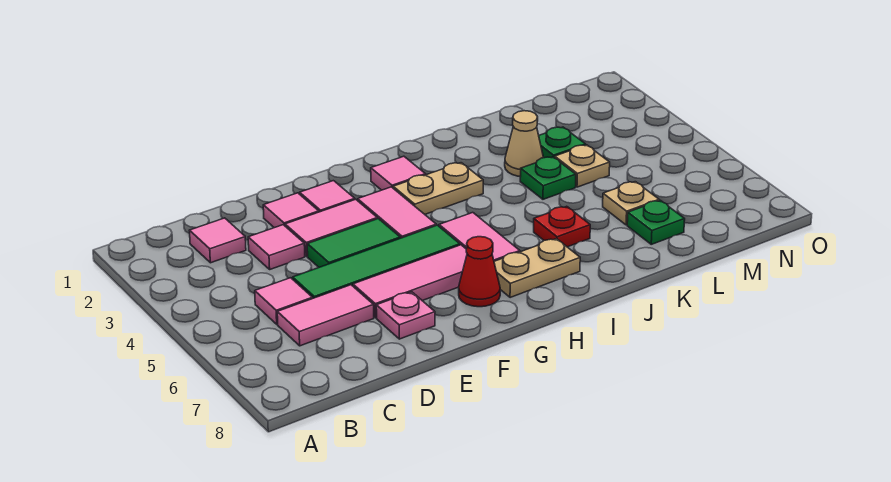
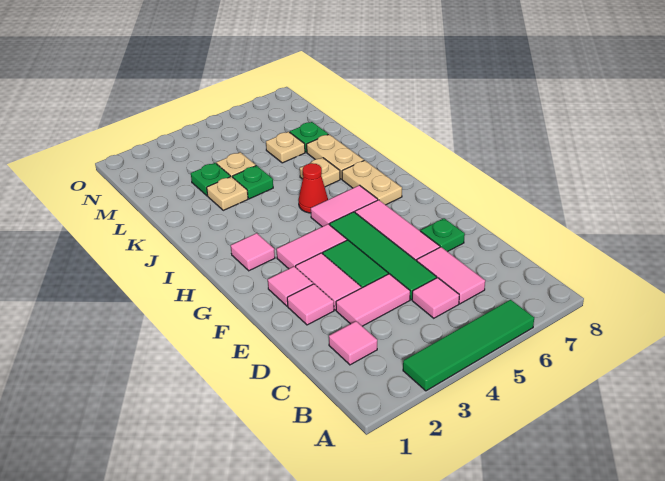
none -> green 1x4 tile [403,300,534,391]
pink 1x1 tile [248,225,305,269] -> pink 1x2 tile [336,274,410,326]
pink 1x1 plate [376,292,435,339] -> green 1x1 plate [421,218,465,252]
red 1x1 cone [459,237,500,307] -> red 1x1 cone moved to [299,163,328,213]
tan 1x2 plate [393,163,483,214] -> tan 1x2 plate moved to [307,134,364,179]
red 1x1 plate [534,206,590,247] -> tan 1x1 plate [300,158,340,187]
tan 1x1 cone [505,111,544,177] -> tan 1x1 plate [207,177,248,210]

